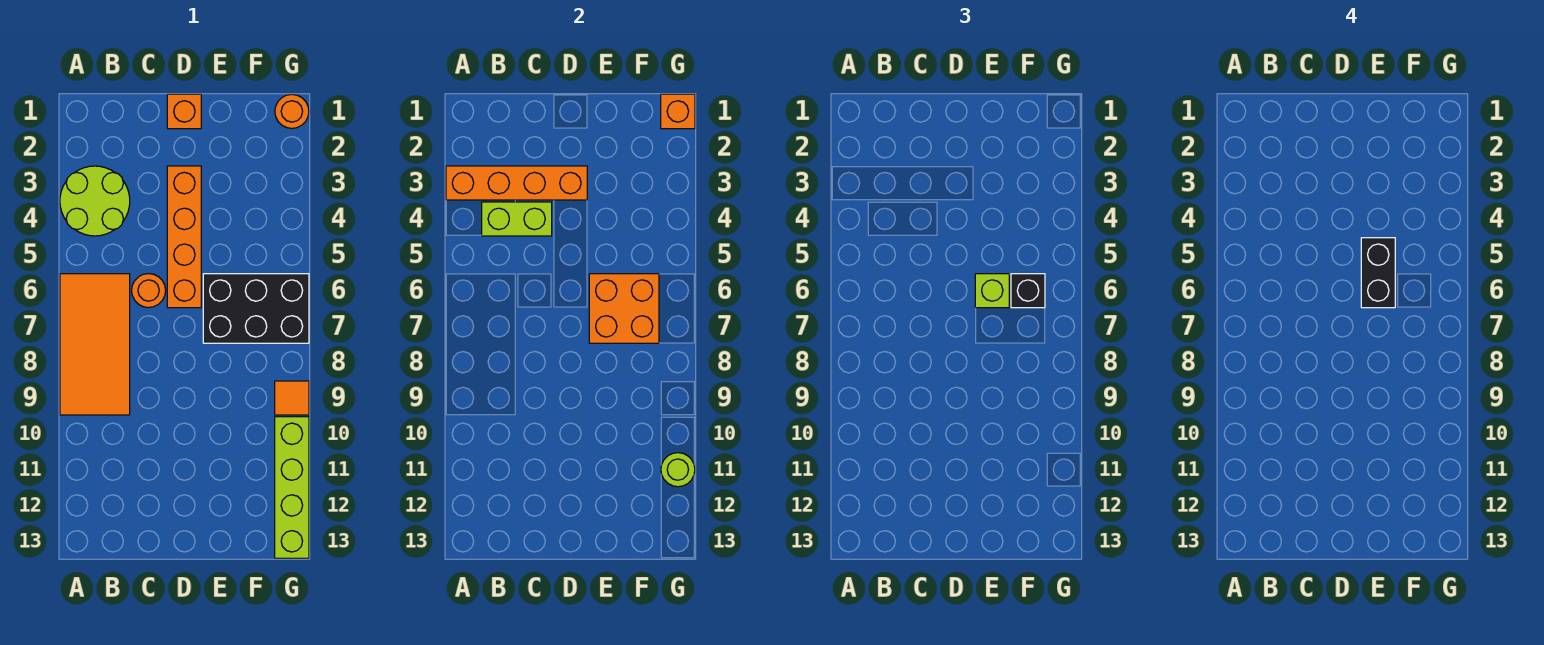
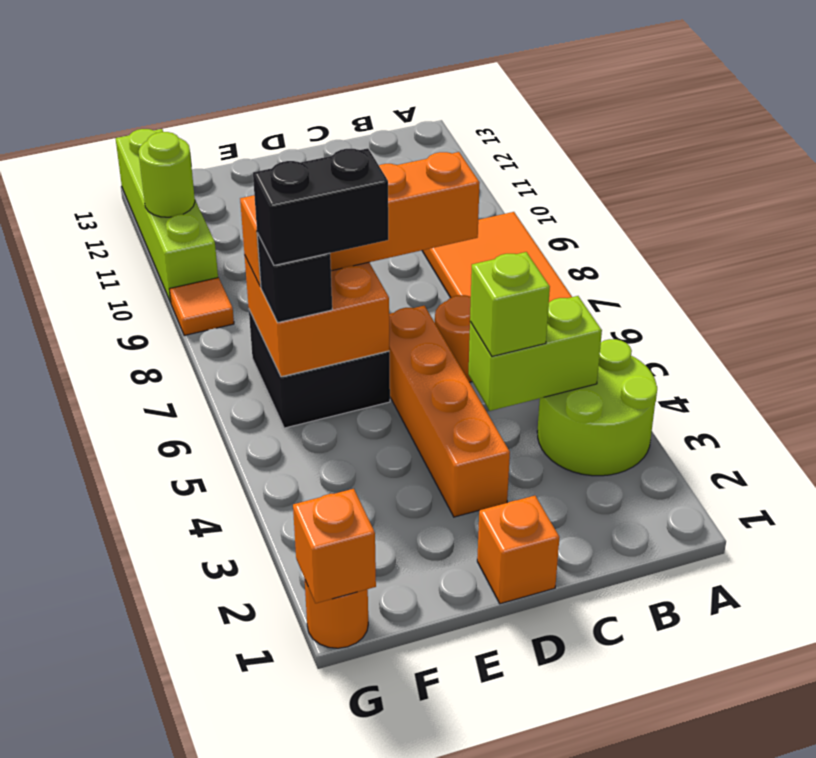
orange 1x4 brick [446,166,587,200] -> orange 1x4 brick moved to [240,152,480,287]
black 1x2 brick [1361,238,1395,308] -> black 1x2 brick turned to [253,148,388,265]
black 2x3 brick [203,274,309,343] -> black 2x2 brick [249,310,390,428]
lime 1x1 brick [975,274,1009,308] -> lime 1x1 brick moved to [470,252,550,356]

